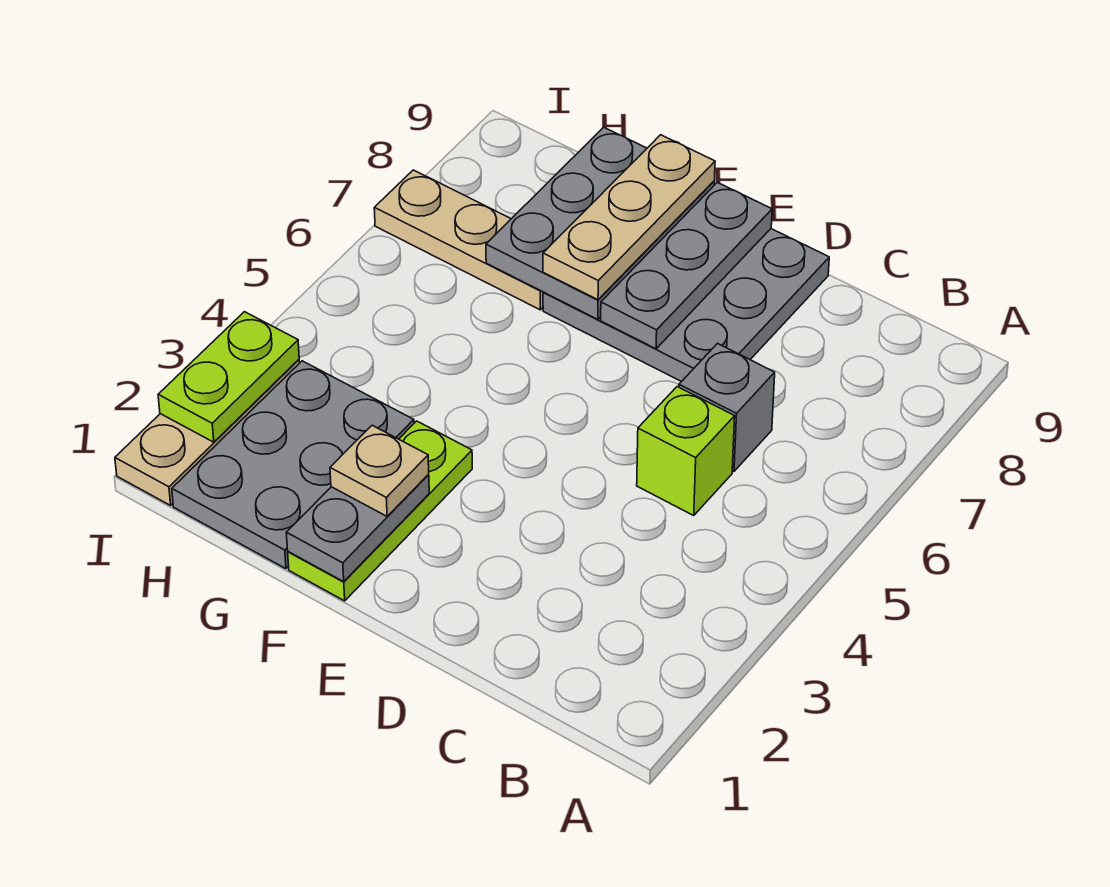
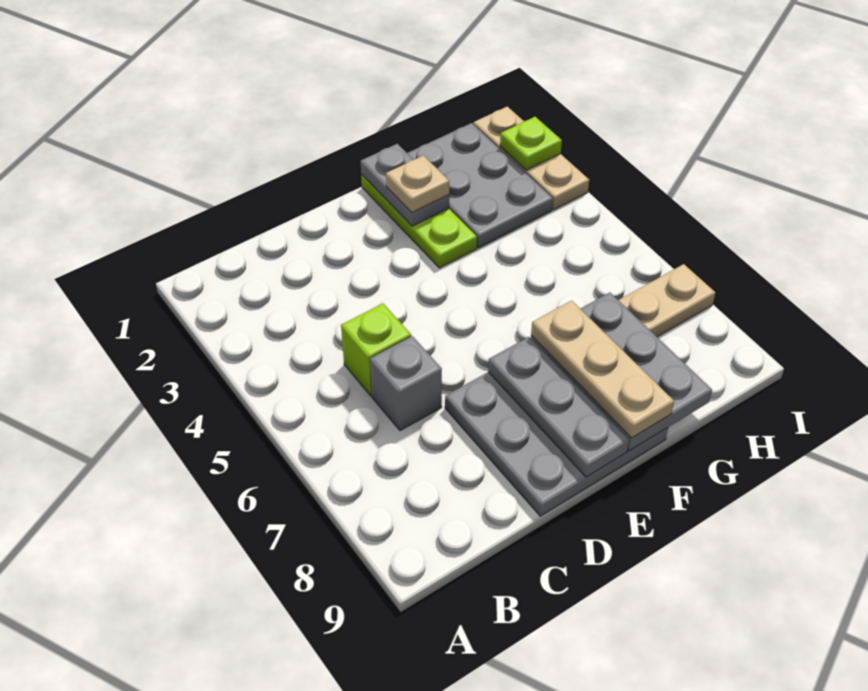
lime 1x2 plate [158,312,299,442] -> lime 1x1 plate [500,117,562,170]

